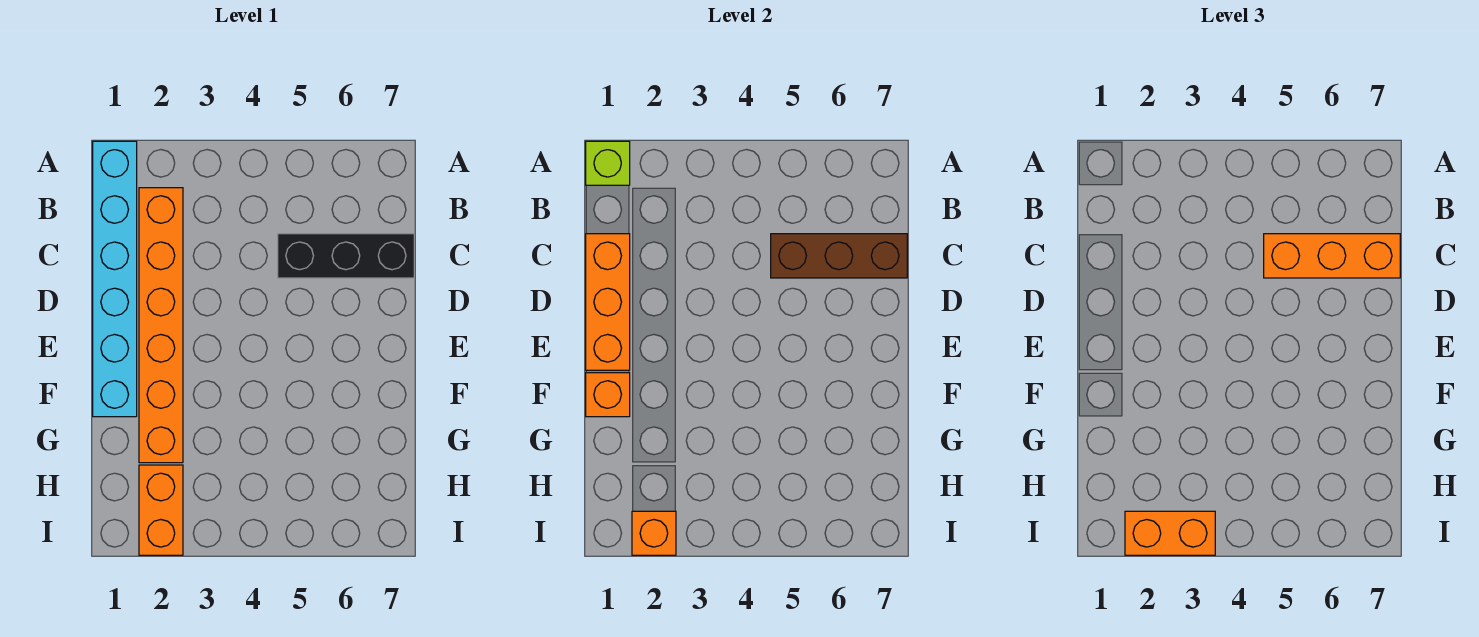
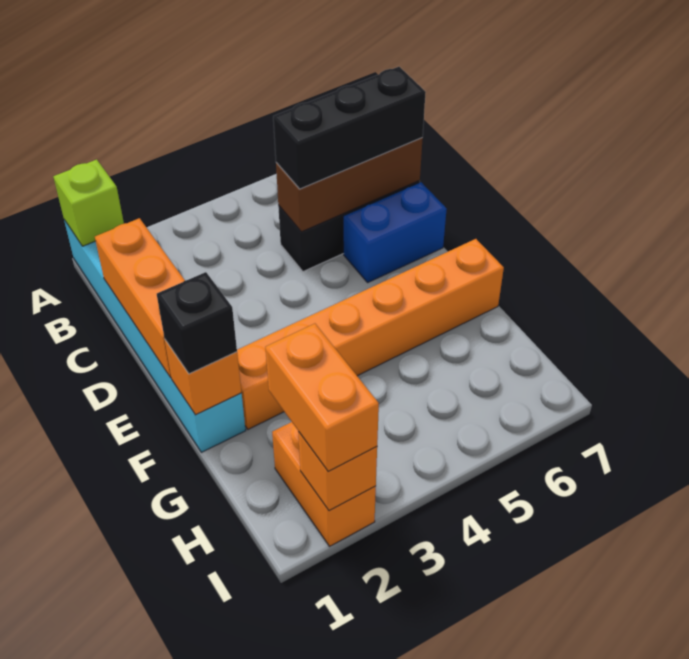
orange 1x6 brick [139,188,183,463] -> orange 1x6 brick turned to [237,239,504,429]
orange 1x3 brick [1264,234,1400,278] -> black 1x3 brick [273,67,426,189]
none -> blue 1x2 brick [344,182,447,282]
none -> black 1x1 brick [157,272,237,374]
orange 1x2 brick [1125,511,1215,555] -> orange 1x2 brick turned to [265,324,379,471]

